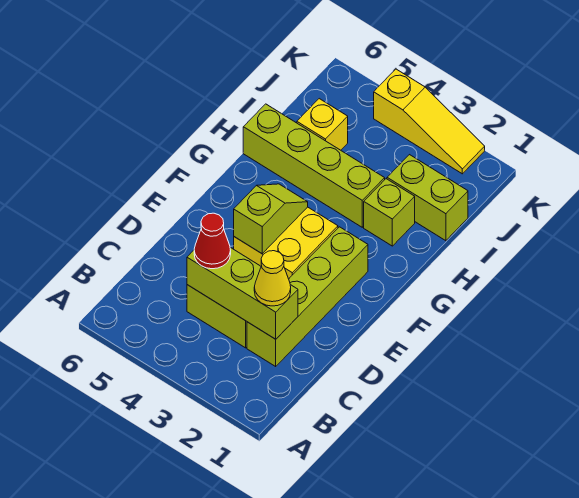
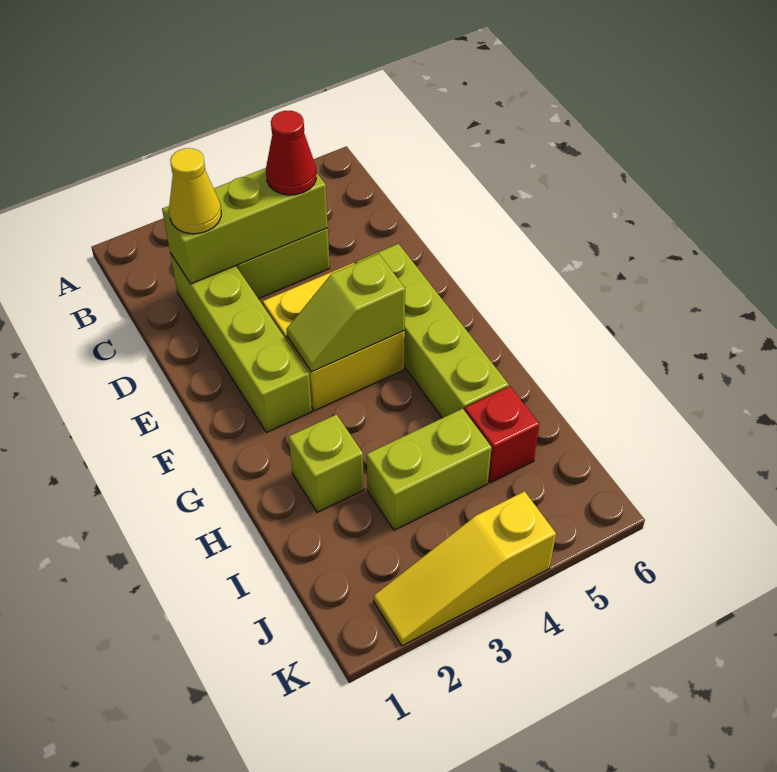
lime 1x2 slope [234,184,308,253] -> lime 1x2 slope turned to [286,254,405,372]
lime 1x4 brick [243,104,385,227] -> lime 1x4 brick turned to [356,244,509,418]
lime 1x2 brick [387,155,468,241] -> lime 1x2 brick moved to [367,409,491,530]
yellow 1x1 brick [297,99,348,150] -> red 1x1 brick [465,386,540,483]

